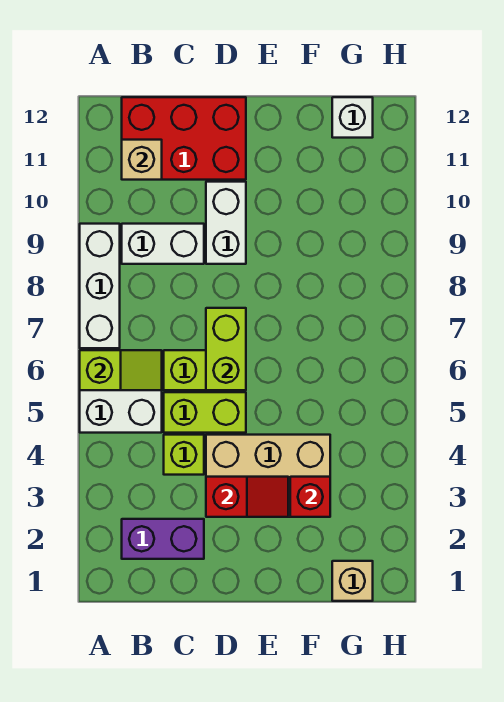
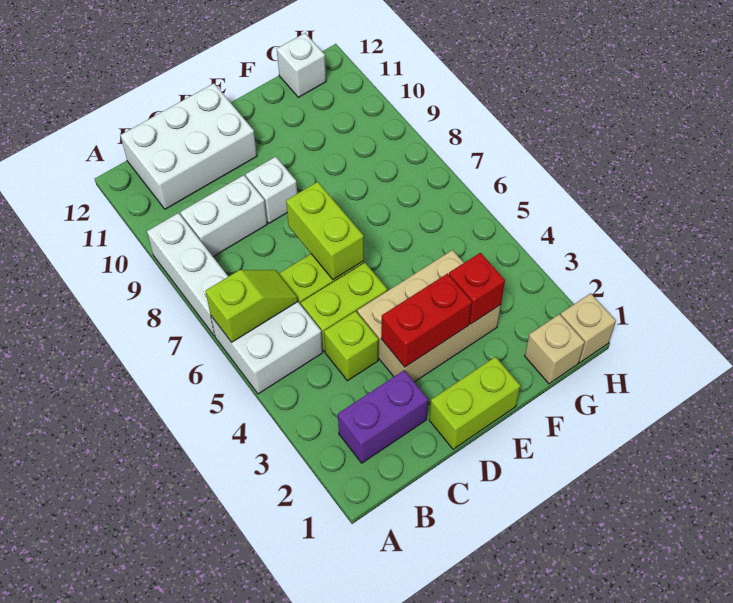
red 2x3 brick [122,97,246,180] -> white 2x3 brick [120,83,257,209]
tan 1x1 brick [122,140,162,180] -> tan 1x1 brick moved to [561,293,616,363]
none -> lime 1x2 brick [429,357,520,449]
red 1x2 slope [206,477,288,517] -> red 1x2 brick [381,274,472,367]
white 1x2 brick [206,182,246,264] -> white 1x1 brick [246,157,297,223]

